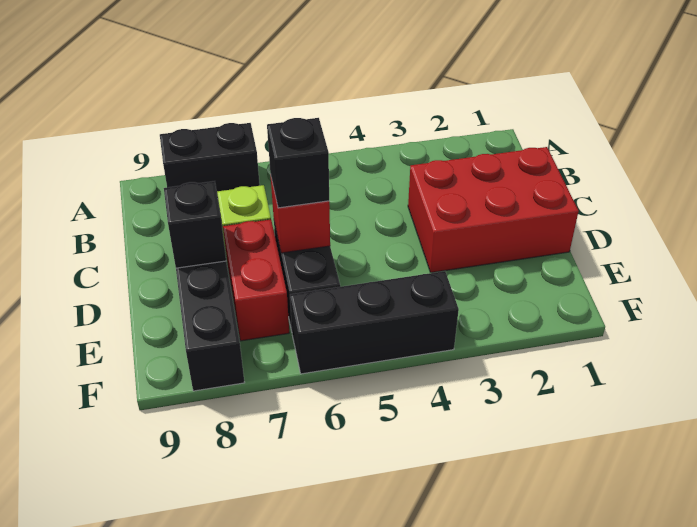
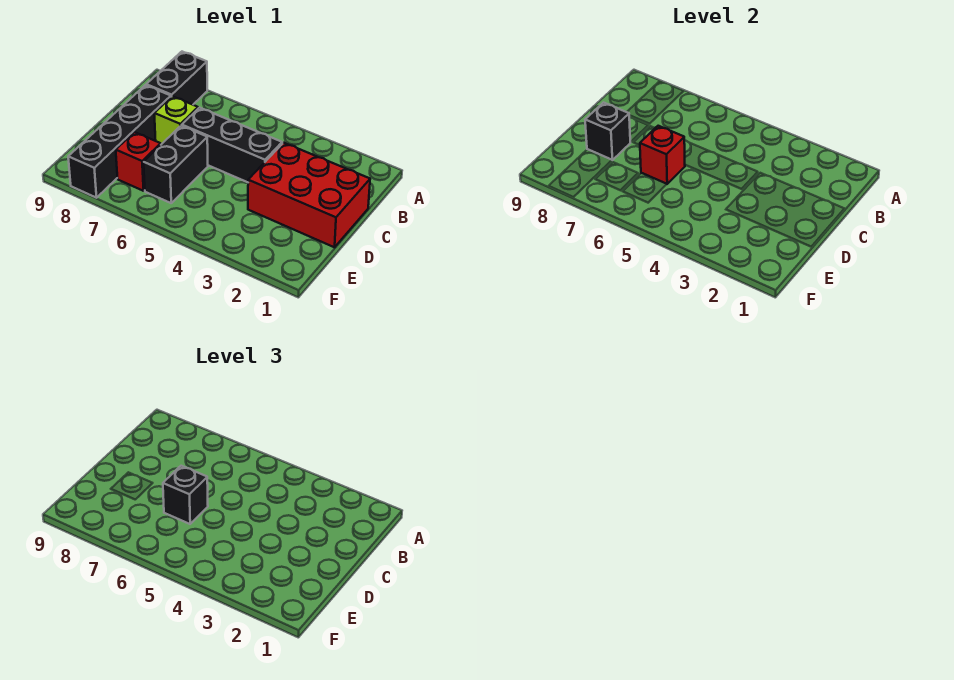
black 1x2 brick [160,123,260,197] -> black 1x2 brick turned to [146,52,207,105]
red 1x2 brick [223,219,289,341] -> red 1x1 brick [116,132,161,191]
black 1x3 brick [290,271,459,374] -> black 1x3 brick moved to [182,108,282,182]

